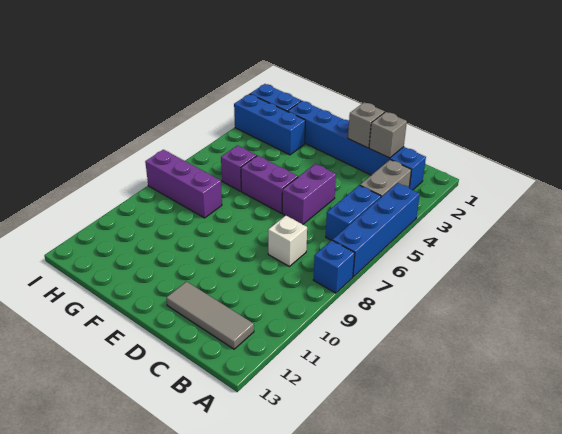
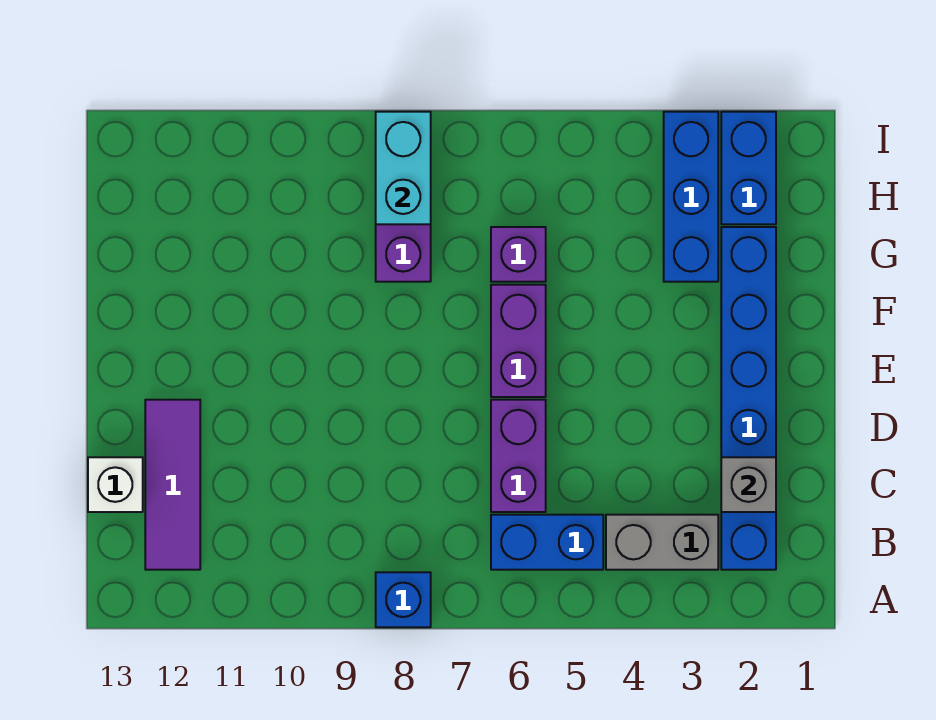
blue 1x4 brick [333,183,420,277] -> none
grey 1x3 tile [166,282,254,349] -> purple 1x3 tile [145,400,200,570]
white 1x1 brick [268,216,307,266] -> white 1x1 brick moved to [88,457,143,512]
grey 1x1 brick [348,102,385,148] -> none
purple 1x2 brick [282,164,336,224] -> purple 1x2 brick turned to [491,400,546,512]
none -> cyan 1x2 brick [376,112,431,224]

